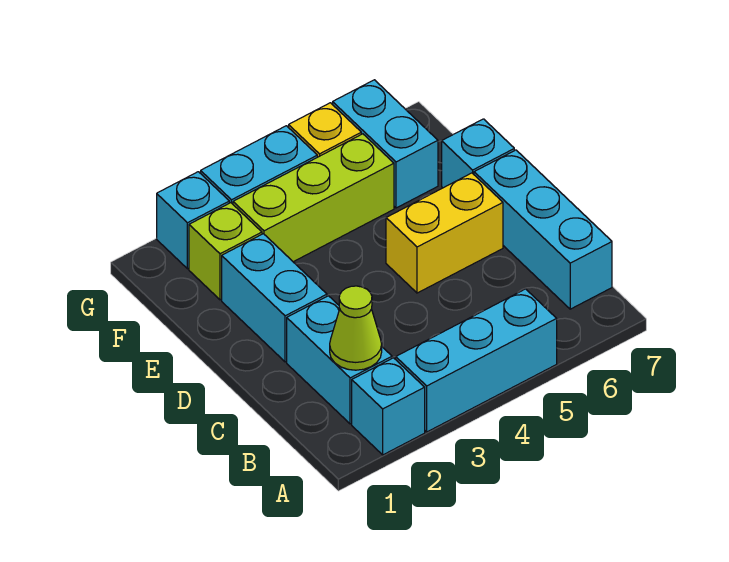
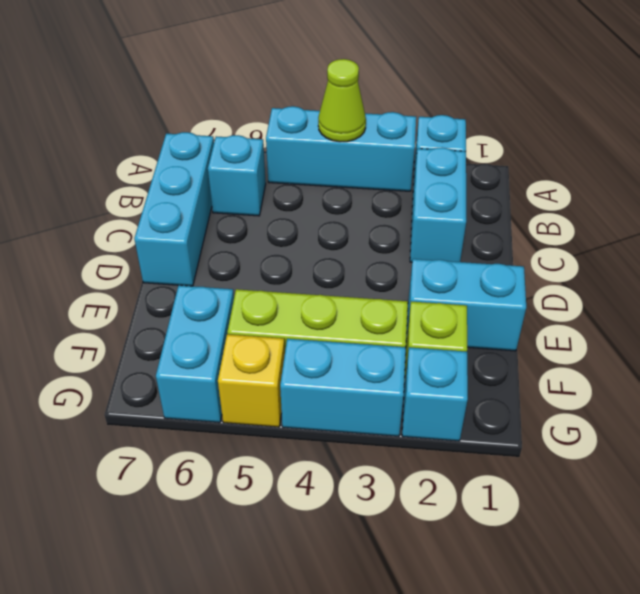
lime 1x1 cone [330,286,382,370] -> lime 1x1 cone moved to [318,59,366,142]
cyan 1x2 brick [222,234,327,362] -> cyan 1x2 brick turned to [406,259,526,351]
yellow 1x2 brick [386,173,503,293] -> none
cyan 1x1 brick [442,119,514,188] -> cyan 1x1 brick moved to [208,135,266,216]

